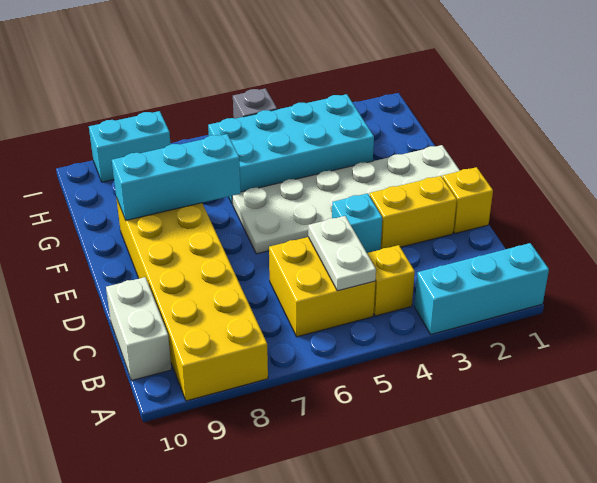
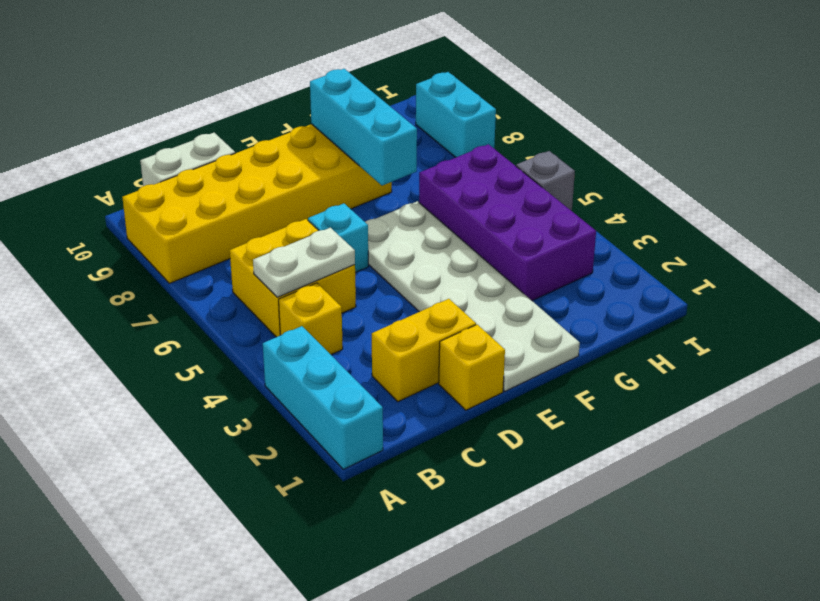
yellow 1x2 brick [369,176,457,249] -> yellow 1x2 brick turned to [372,299,476,402]
cyan 1x1 brick [332,193,382,253] -> cyan 1x1 brick moved to [308,203,368,272]
cyan 2x4 brick [208,94,374,204] -> purple 2x4 brick [419,144,596,301]

